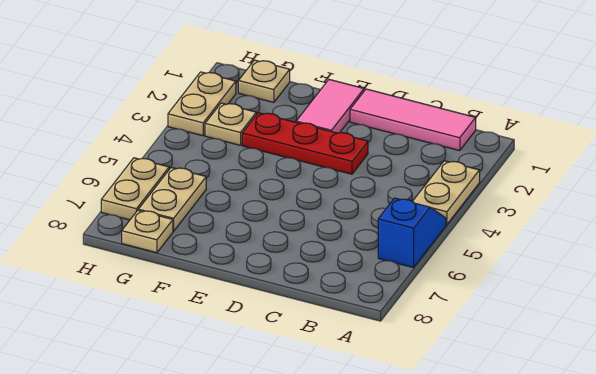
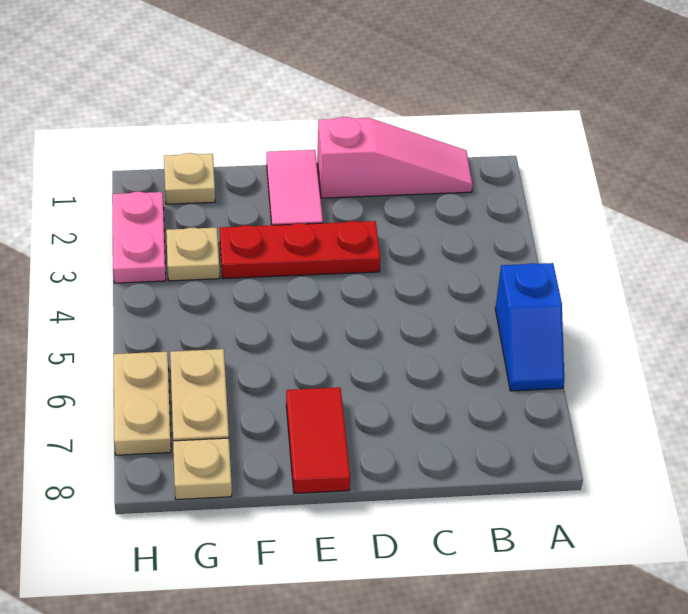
tan 1x2 plate [413,161,480,225] -> none
blue 1x2 slope [378,198,446,268] -> blue 1x2 slope turned to [495,263,564,391]
pink 1x3 tile [350,89,476,151] -> pink 1x3 slope [317,117,473,198]
none -> red 1x2 tile [286,387,350,494]
tan 1x2 plate [168,72,236,136] -> pink 1x2 plate [113,192,166,283]

